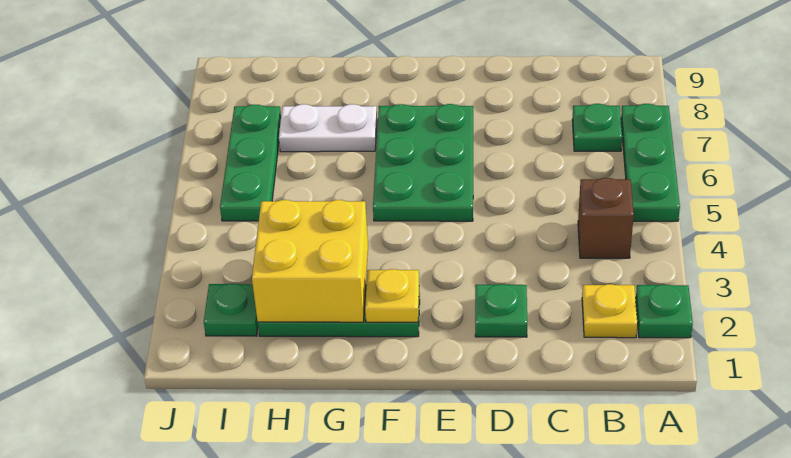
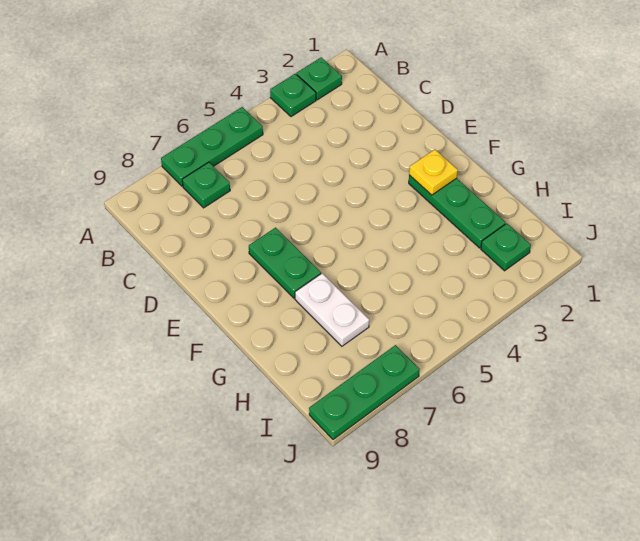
yellow 1x1 plate [582,284,637,338] -> none
brown 1x1 brick [578,178,634,258] -> none
green 1x1 plate [475,284,527,337] -> green 1x1 plate moved to [270,74,316,117]
green 2x3 plate [373,104,473,221] -> green 1x2 plate [249,228,321,298]
yellow 2x2 brick [252,200,368,322] -> none
green 1x3 plate [220,105,281,221] -> green 1x3 plate moved to [309,345,420,440]

